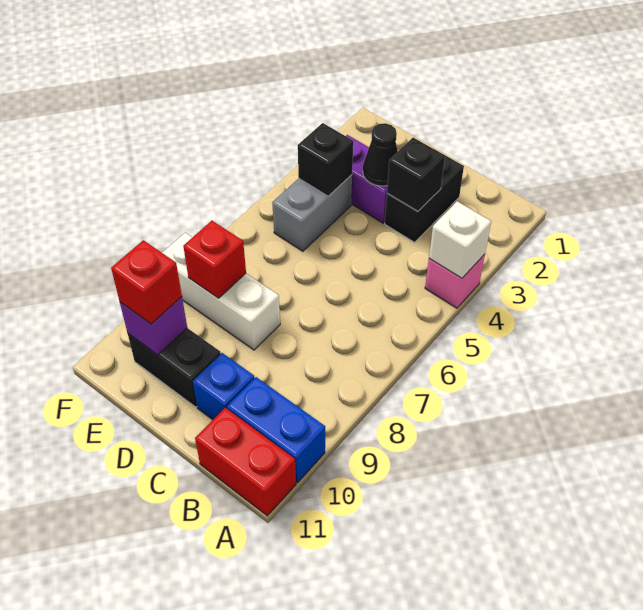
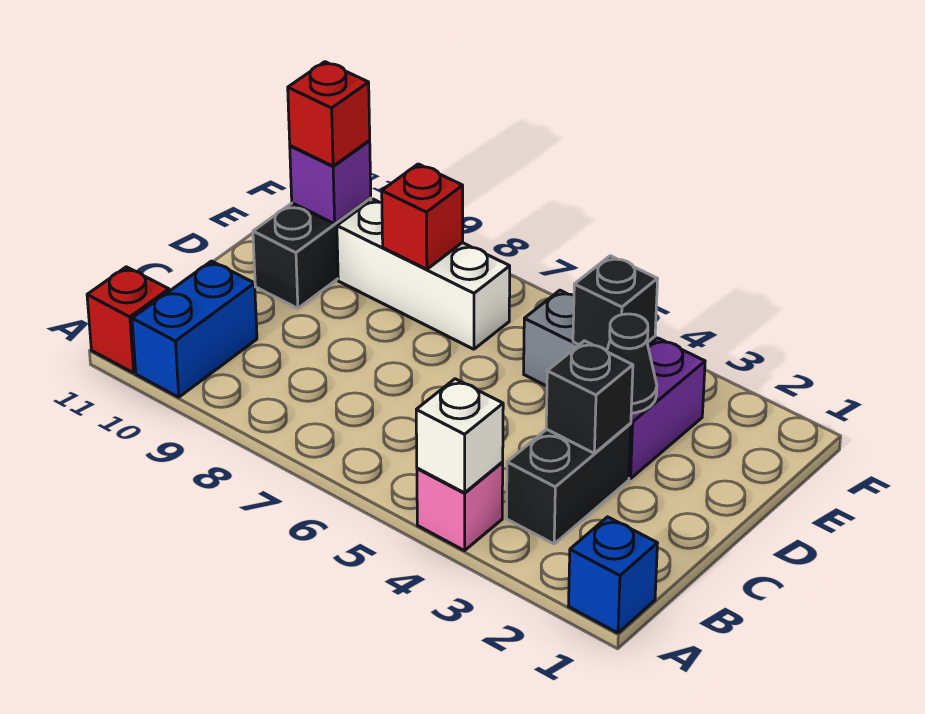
red 1x2 brick [195,408,296,516] -> red 1x1 brick [87,267,169,373]
black 1x2 brick [385,156,464,242] -> black 1x2 brick turned to [506,423,631,544]
blue 1x1 brick [193,353,254,420] -> blue 1x1 brick moved to [569,517,658,633]
white 1x3 brick [162,233,280,350] -> white 1x3 brick turned to [337,199,510,349]

